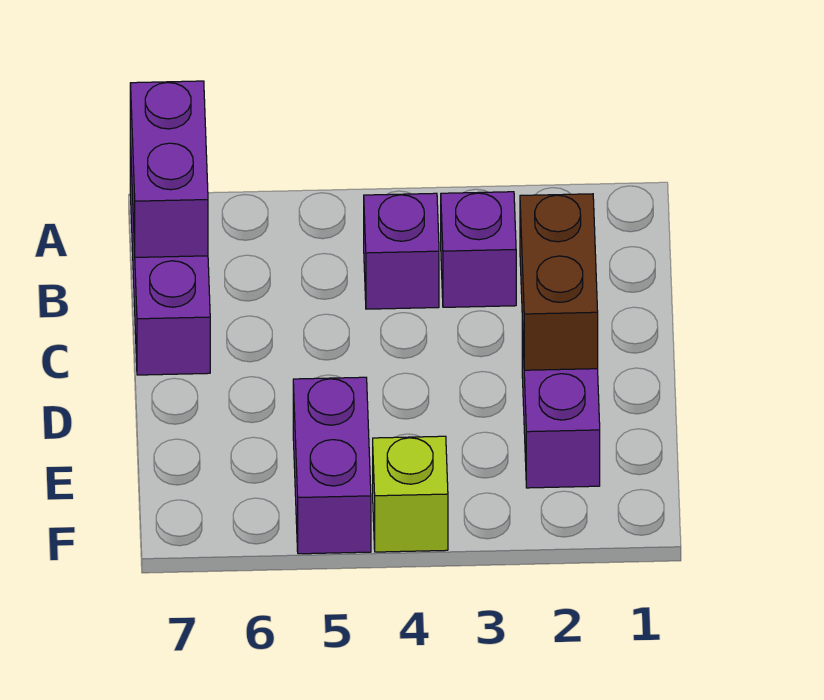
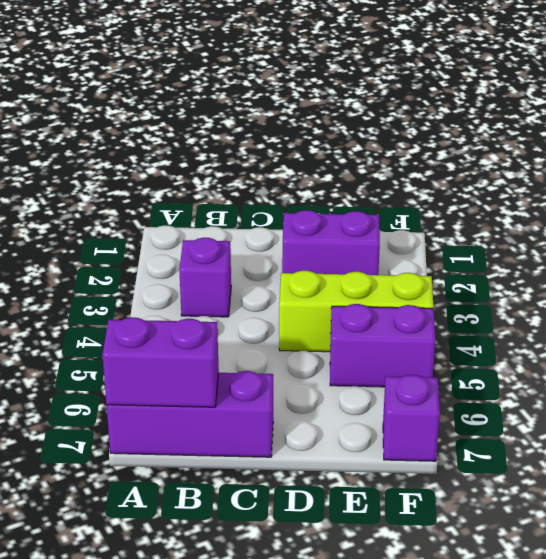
purple 1x1 brick [364,193,439,309] -> purple 1x1 brick moved to [383,375,440,461]
brown 1x2 brick [520,194,598,370] -> none
lime 1x1 brick [373,436,448,552] -> lime 1x3 brick [279,271,434,352]

